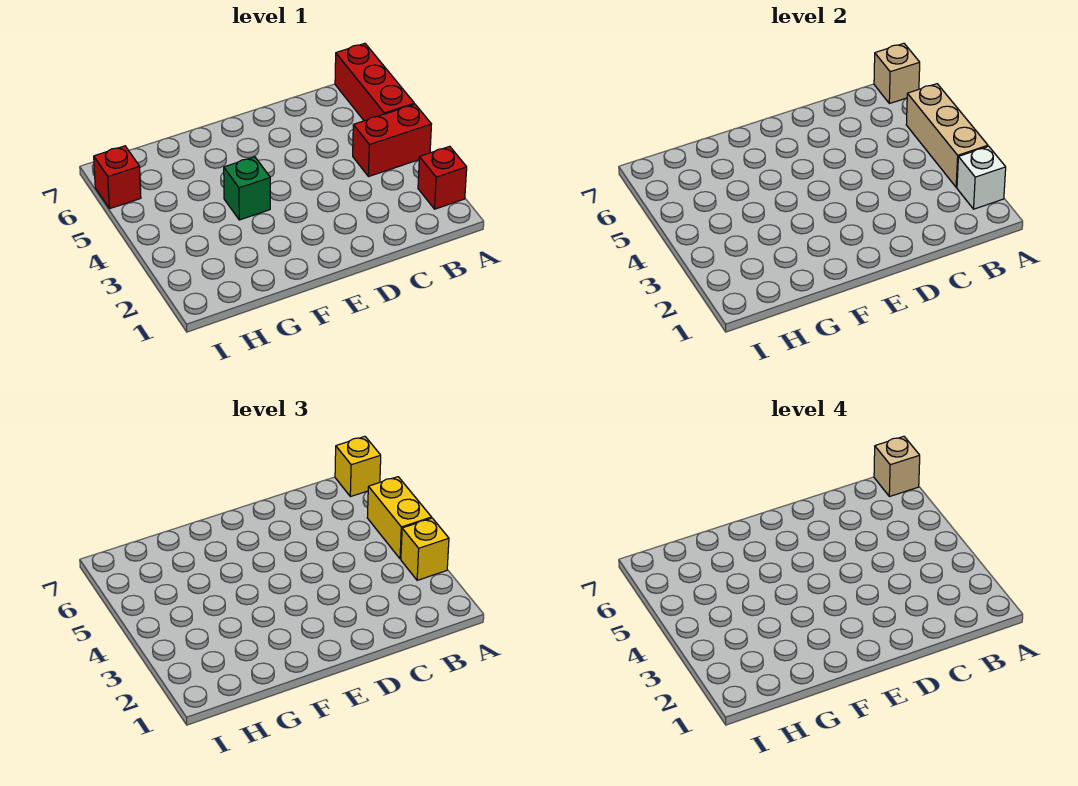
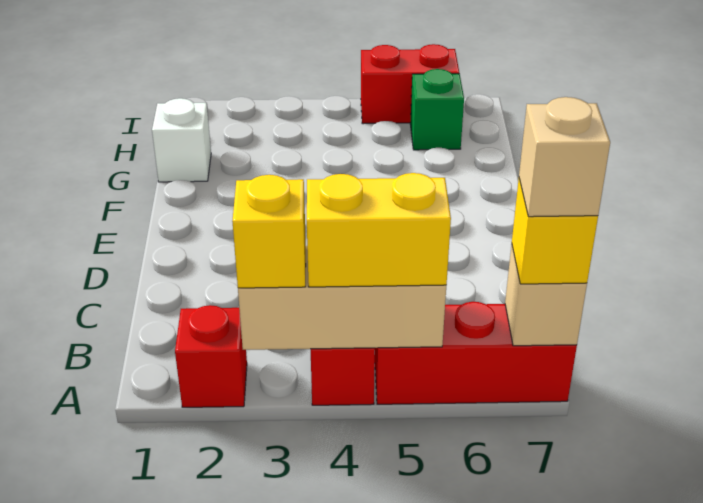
white 1x1 brick [957,146,1006,209] -> white 1x1 brick moved to [152,98,211,182]
green 1x1 brick [224,157,270,220] -> green 1x1 brick moved to [410,69,464,150]
red 1x1 brick [94,146,141,209] -> red 1x2 brick [361,44,459,124]

